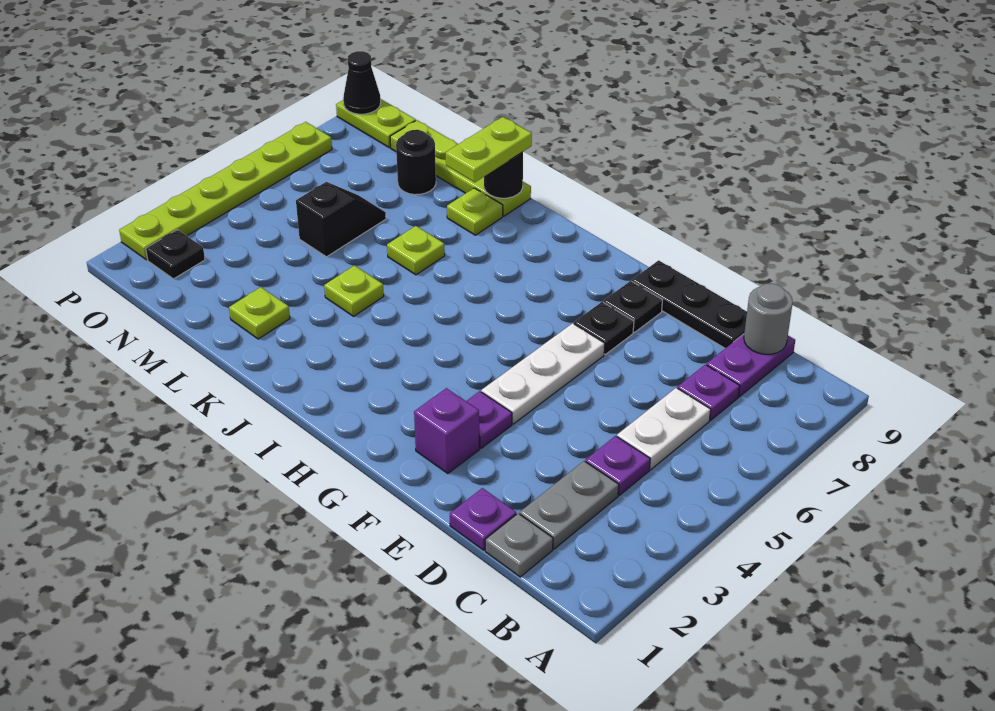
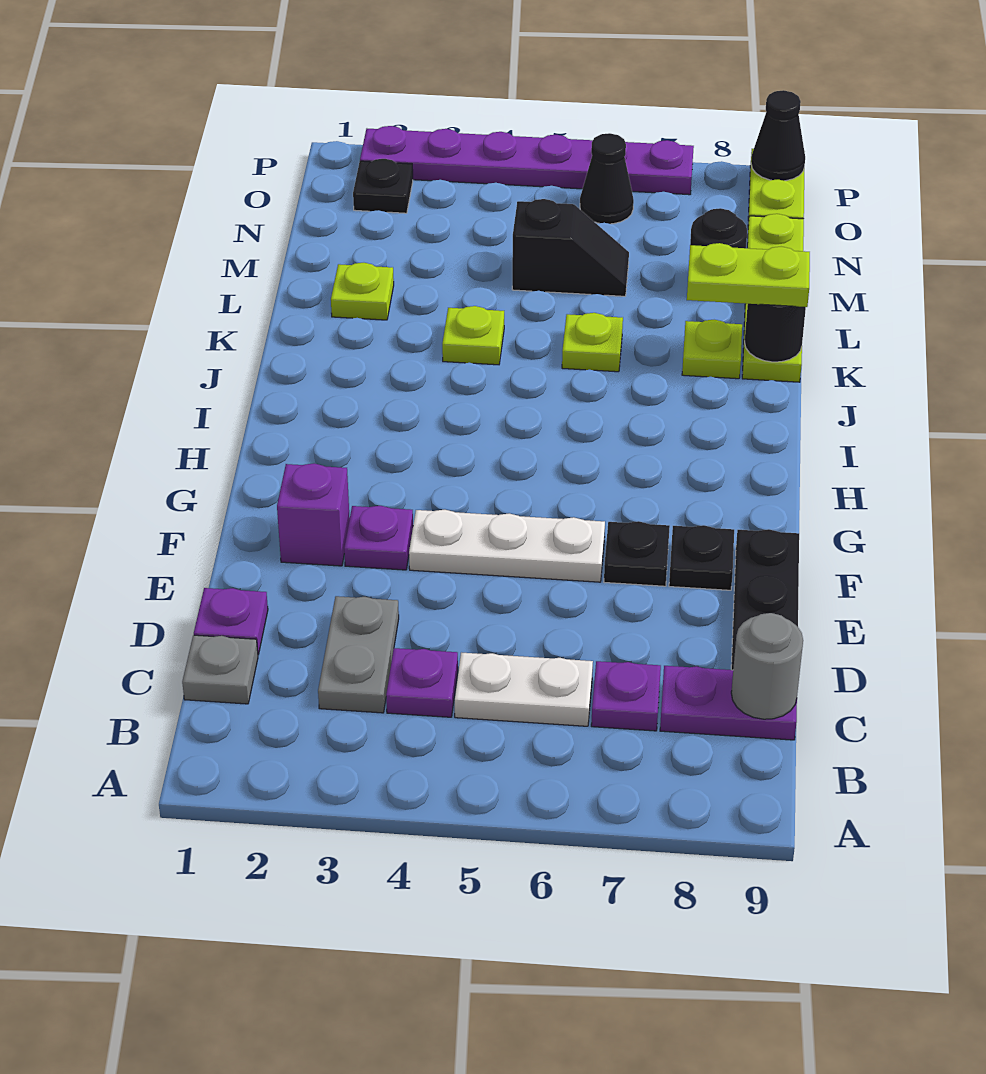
grey 1x2 plate [520,461,619,549] -> grey 1x2 plate turned to [318,596,399,713]
none -> black 1x1 cone [580,133,634,224]
lime 1x6 plate [119,122,332,260] -> purple 1x6 plate [360,126,694,195]

